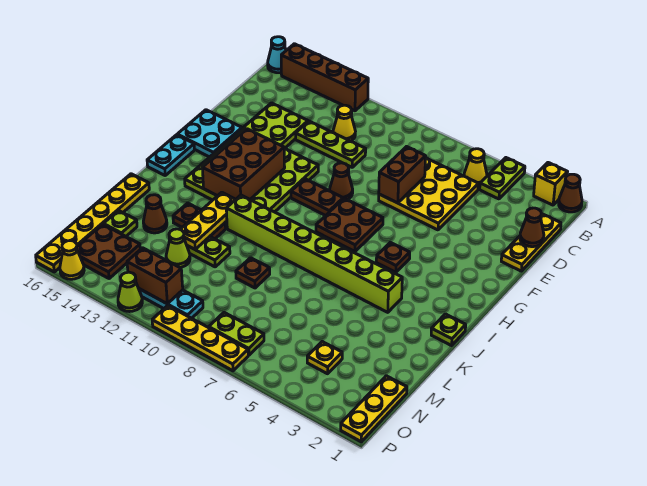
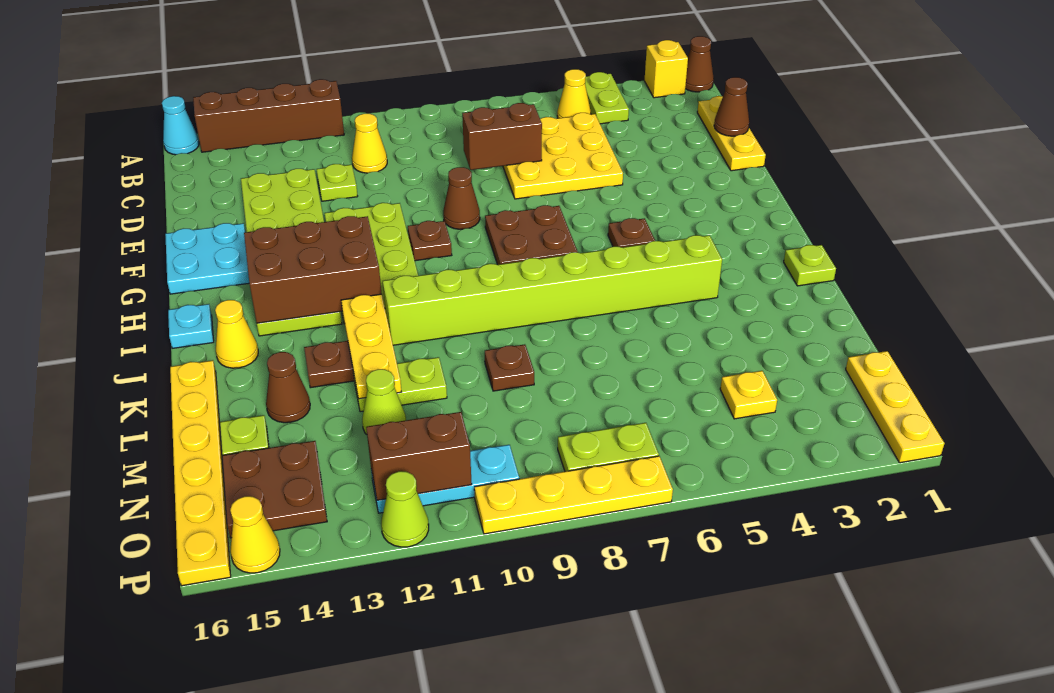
brown 1x2 brick [379,147,426,203] -> brown 1x2 brick turned to [462,103,542,170]
lime 1x3 plate [296,121,366,167] -> lime 1x1 plate [317,164,358,201]
brown 1x2 plate [291,179,343,216] -> brown 1x1 plate [408,221,452,261]
brown 2x3 brick [202,129,285,199] -> brown 2x3 brick turned to [244,216,382,323]
cyan 1x2 plate [147,135,194,175] -> cyan 1x1 plate [168,304,214,348]
none -> yellow 1x1 cone [215,300,258,368]

